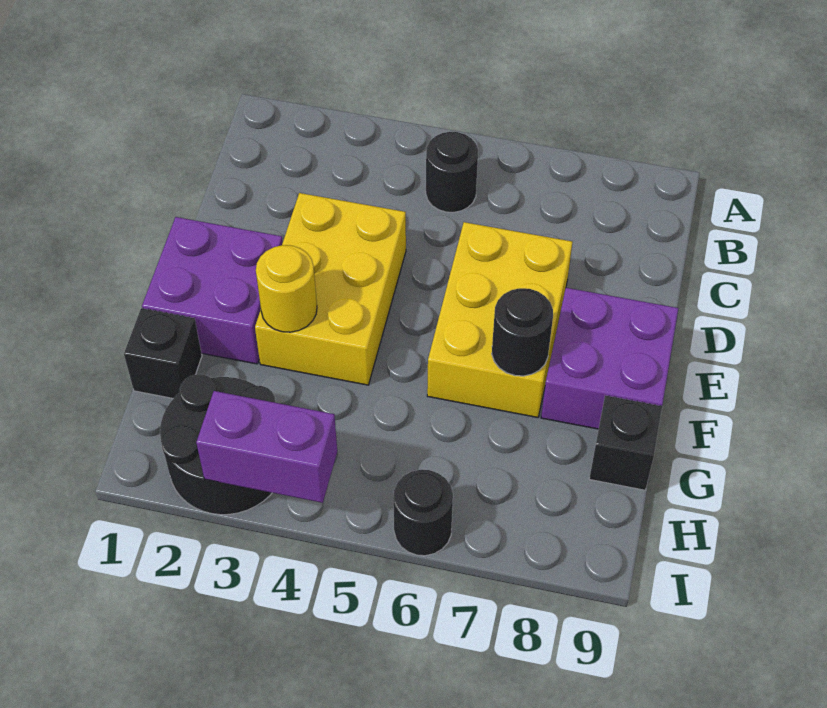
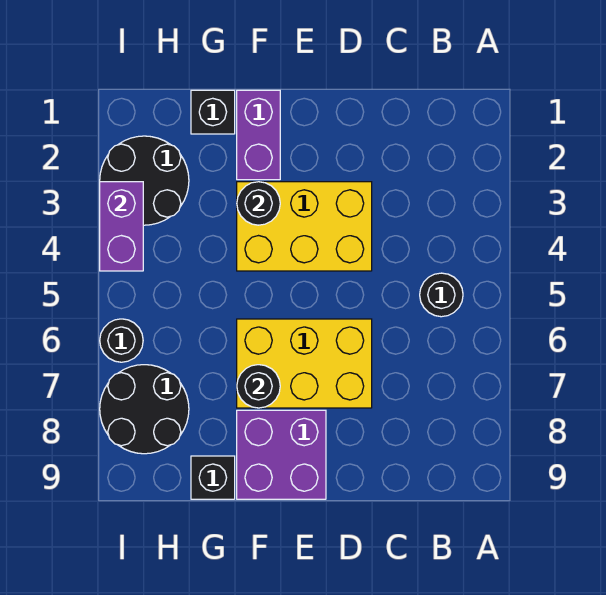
purple 2x2 brick [142,217,283,364] -> purple 1x2 brick [237,90,280,180]
yellow 1x1 round brick [256,245,317,332] -> black 1x1 round brick [237,182,280,225]
none -> black 2x2 round brick [100,365,189,454]

